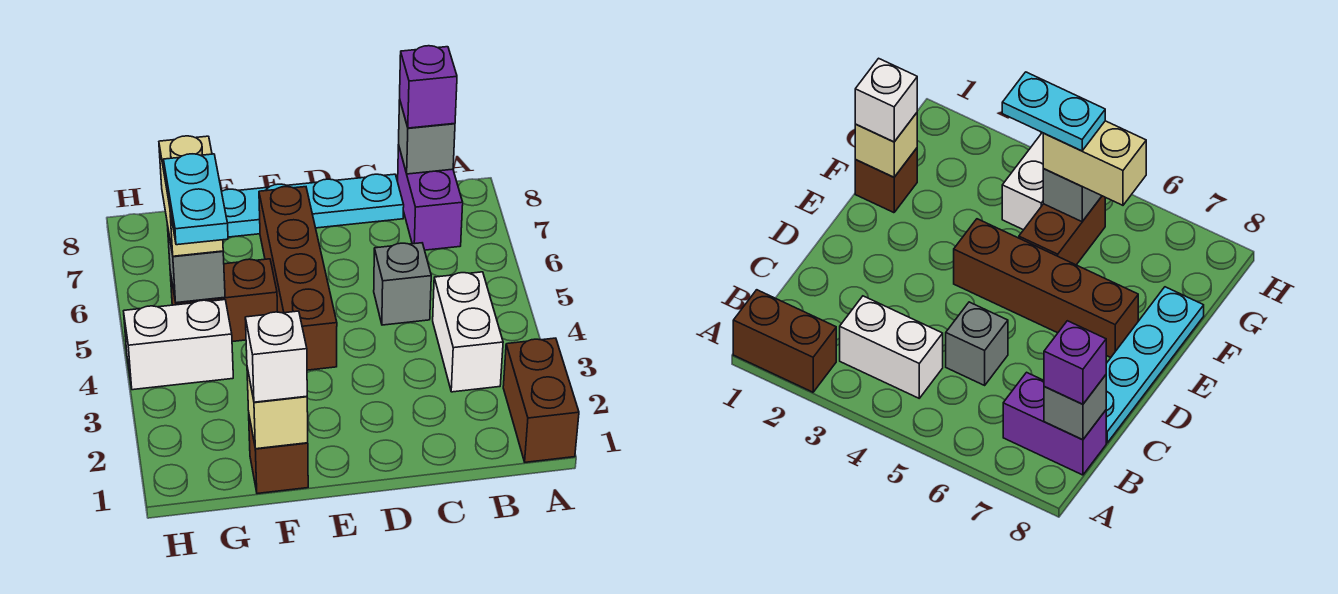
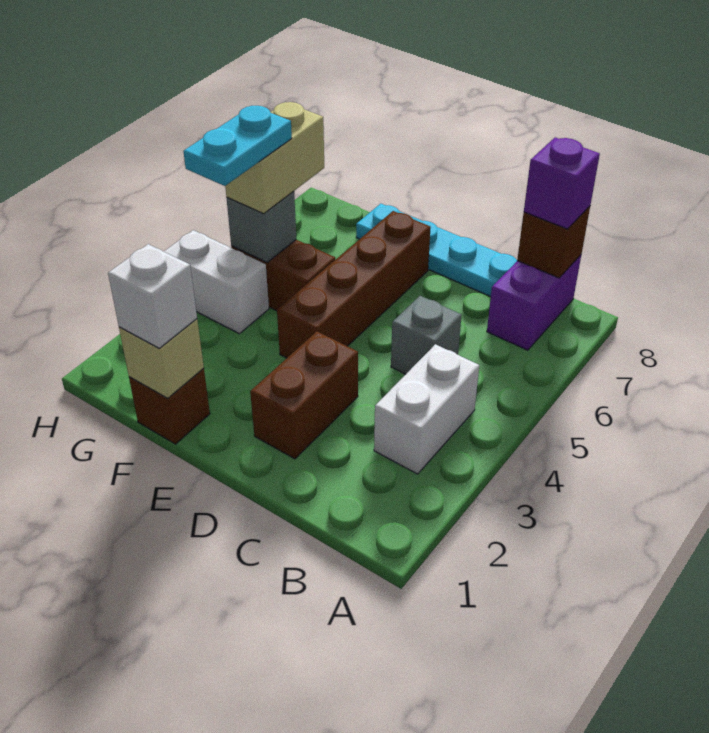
brown 1x2 brick [503,338,579,462] -> brown 1x2 brick moved to [250,332,358,459]
grey 1x1 brick [399,100,455,174] -> brown 1x1 brick [517,206,590,278]

